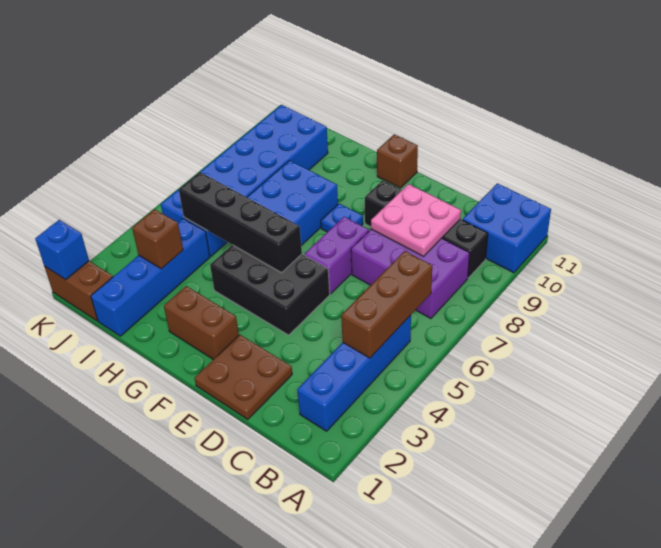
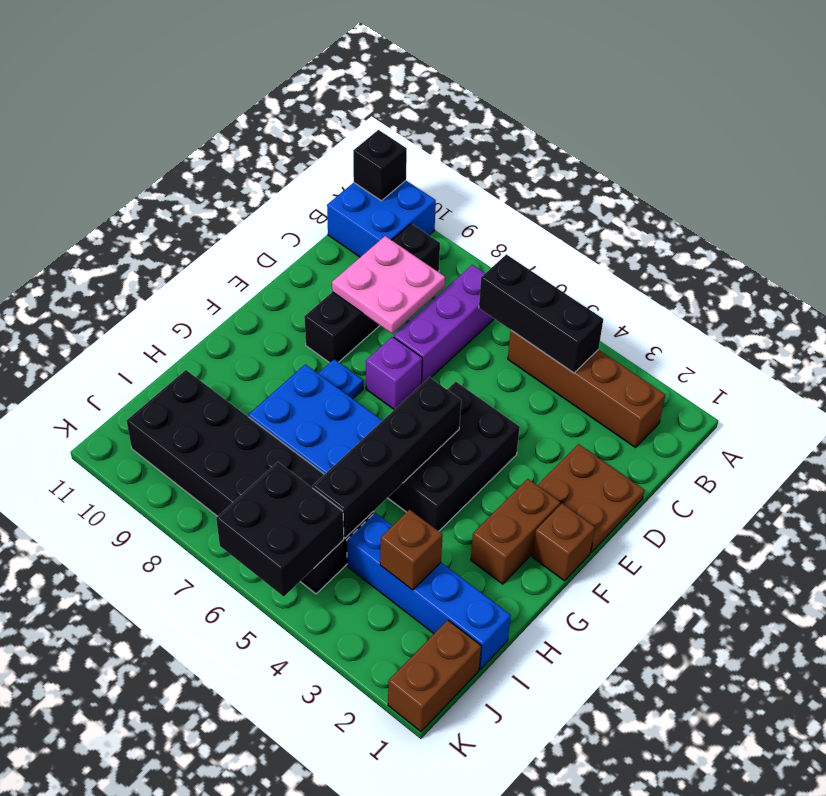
none -> black 1x1 brick [353,130,407,201]
blue 1x4 brick [297,315,411,431] -> brown 1x4 brick [508,330,665,448]
brown 1x3 brick [341,251,432,358] -> black 1x3 brick [479,254,603,373]
purple 2x3 brick [351,229,470,319] -> purple 1x3 brick [394,265,494,385]
purple 1x2 brick [304,217,369,294] -> purple 1x1 brick [366,337,422,410]
brown 1x1 brick [377,134,418,188] -> brown 1x1 brick moved to [532,504,595,581]
blue 2x6 brick [161,105,328,256] -> black 2x6 brick [127,370,374,594]
none -> black 2x2 brick [216,462,344,597]
blue 1x1 brick [35,220,89,280] -> none

